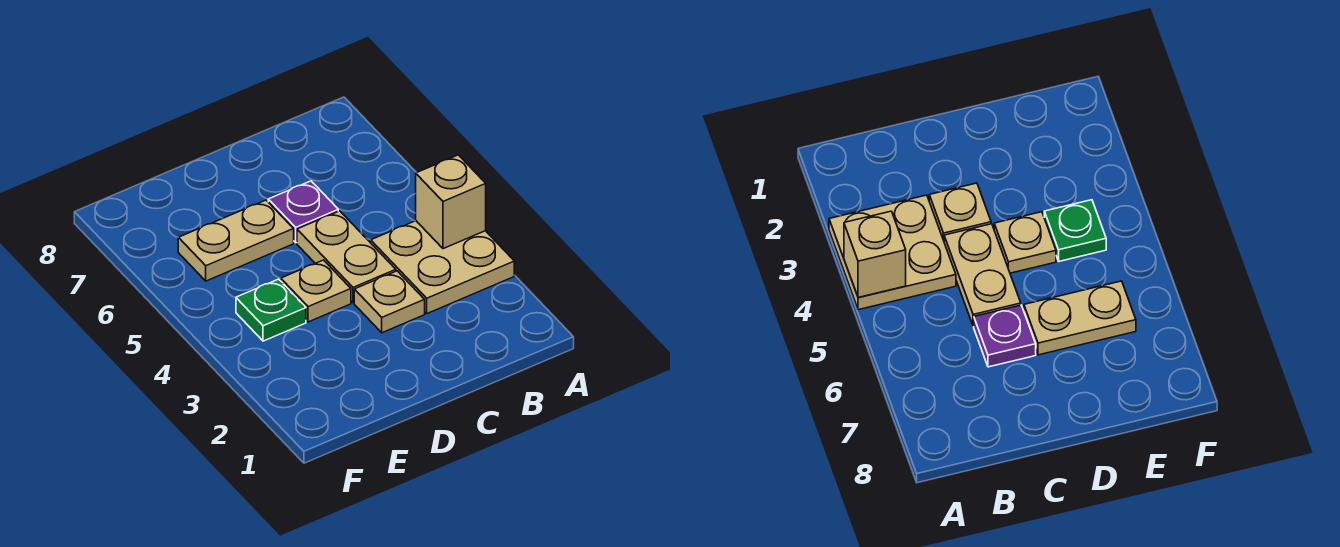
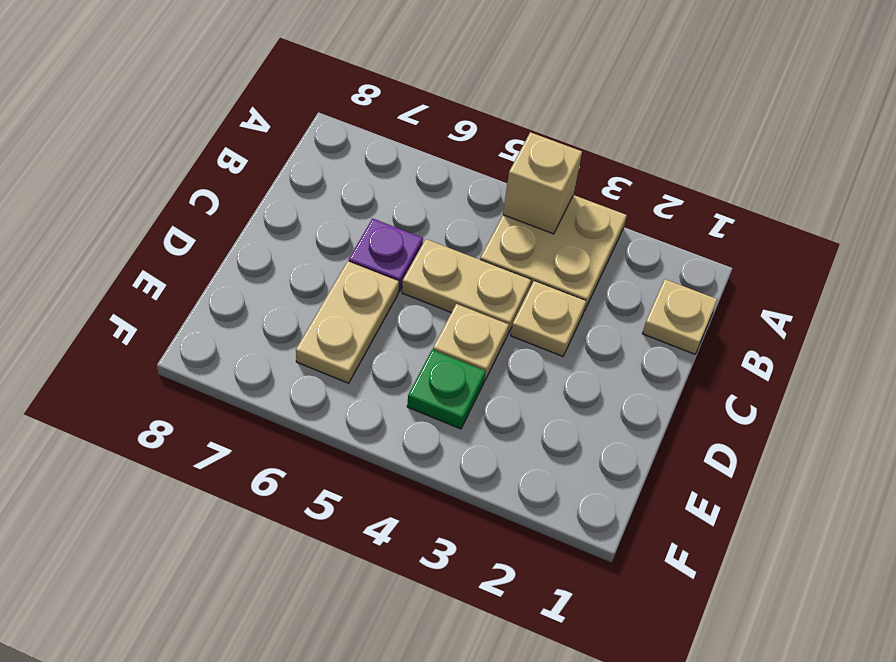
none -> tan 1x1 plate [642,279,717,354]

